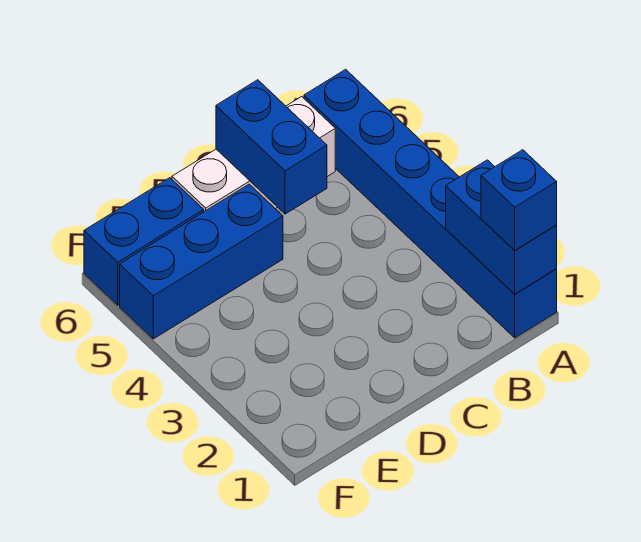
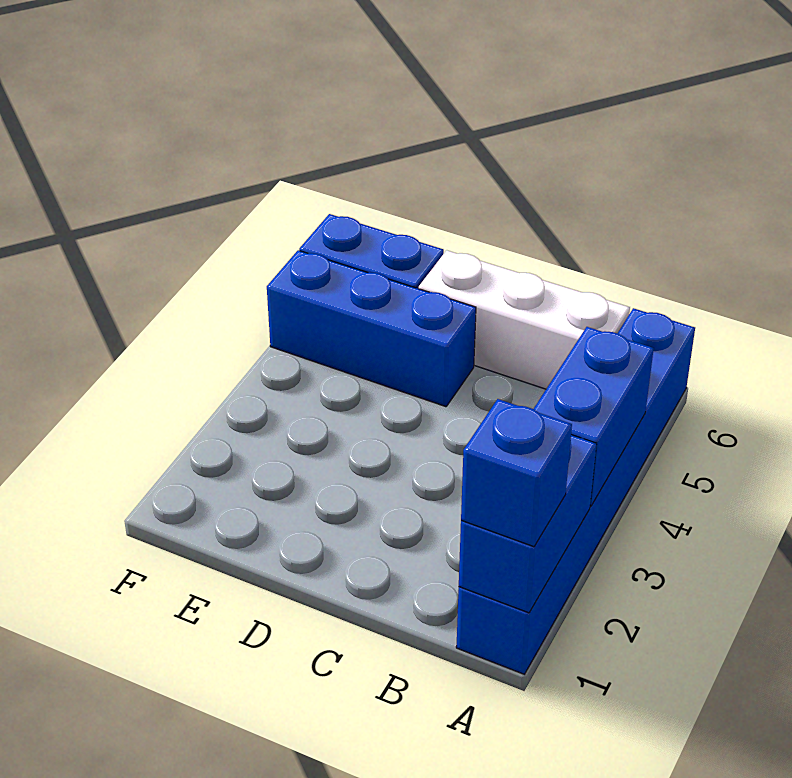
blue 1x2 brick [216,80,327,214] -> blue 1x2 brick moved to [534,327,654,506]

